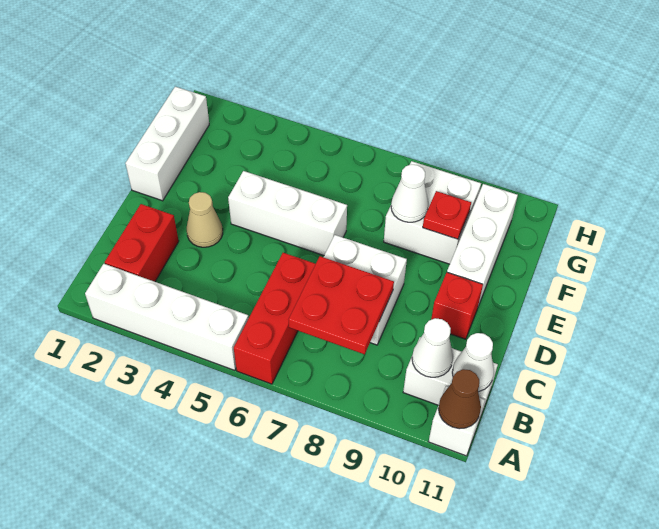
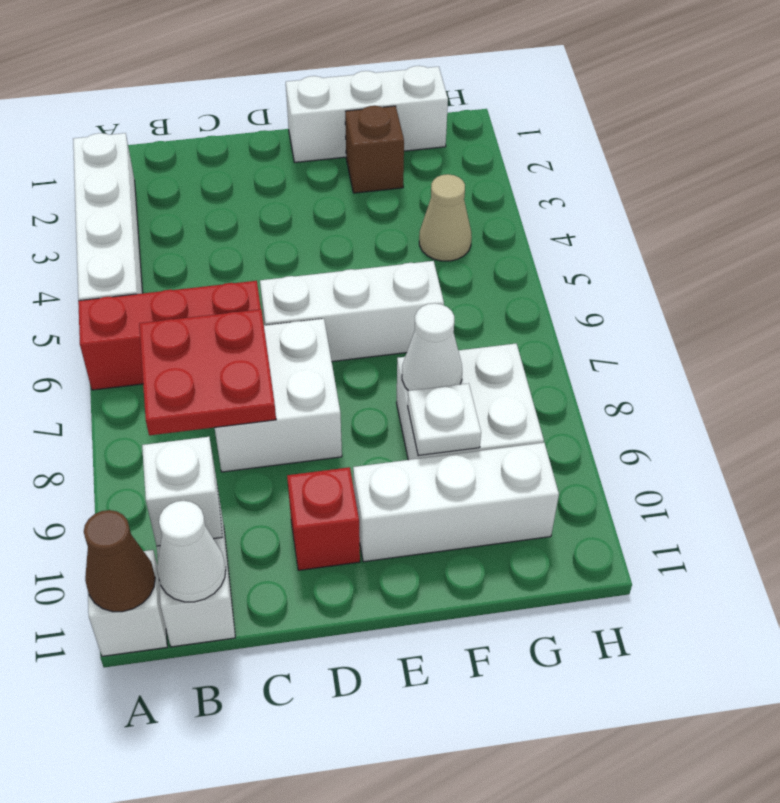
red 1x2 brick [105,204,179,282] -> none
white 1x1 cone [412,318,453,377] -> white 1x1 brick [142,437,222,546]
tan 1x1 cone [187,192,223,247] -> tan 1x1 cone moved to [419,174,472,261]
white 1x3 brick [228,171,347,255] -> white 1x3 brick turned to [260,261,444,361]
none -> brown 1x1 brick [345,106,404,193]
red 1x1 plate [423,191,471,239] -> white 1x1 plate [408,383,481,456]

